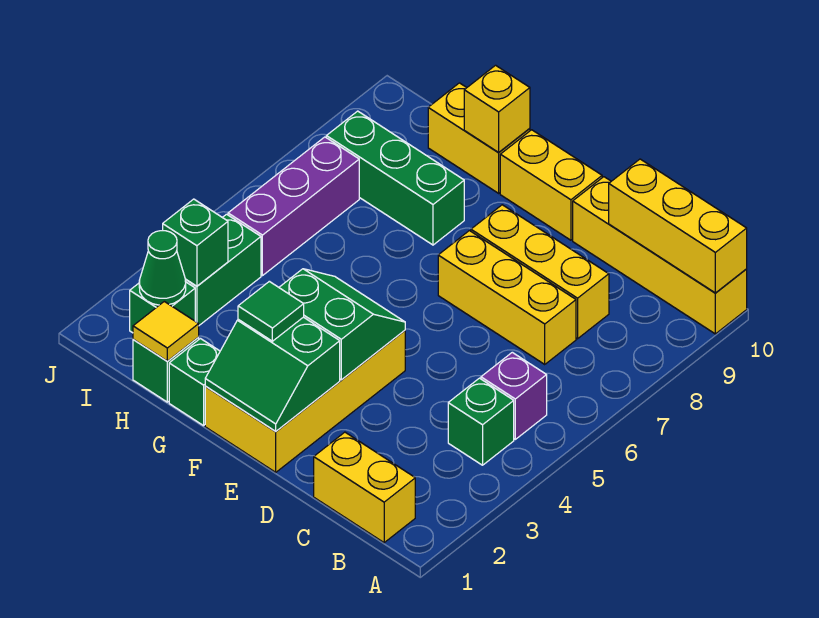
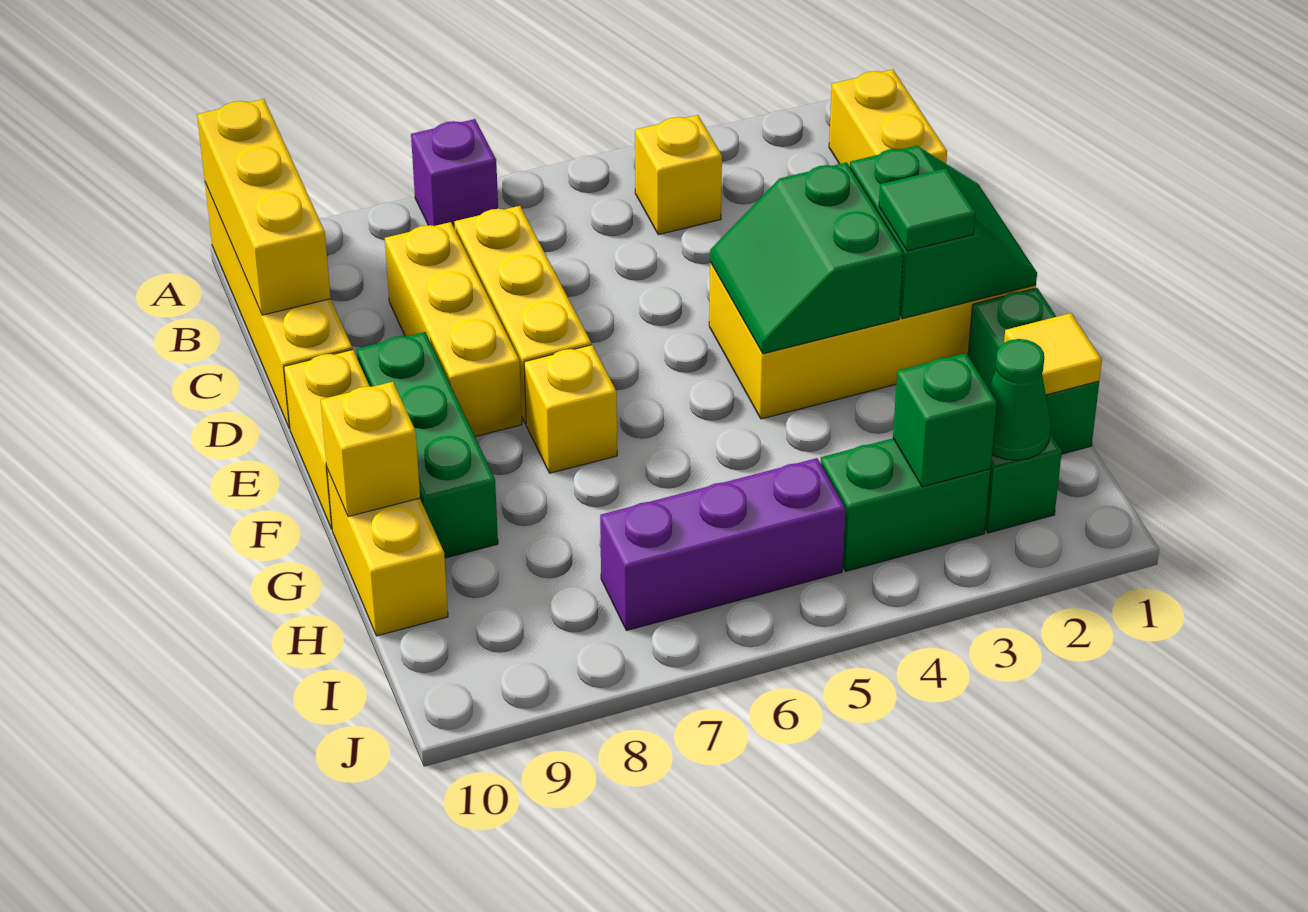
green 1x1 brick [448,378,514,465] -> yellow 1x1 brick [635,115,722,235]
purple 1x1 brick [481,352,547,439] -> purple 1x1 brick moved to [411,119,498,229]
none -> yellow 1x1 brick [524,345,617,473]
green 1x3 brick [326,111,464,245] -> green 1x3 brick moved to [357,332,498,558]

